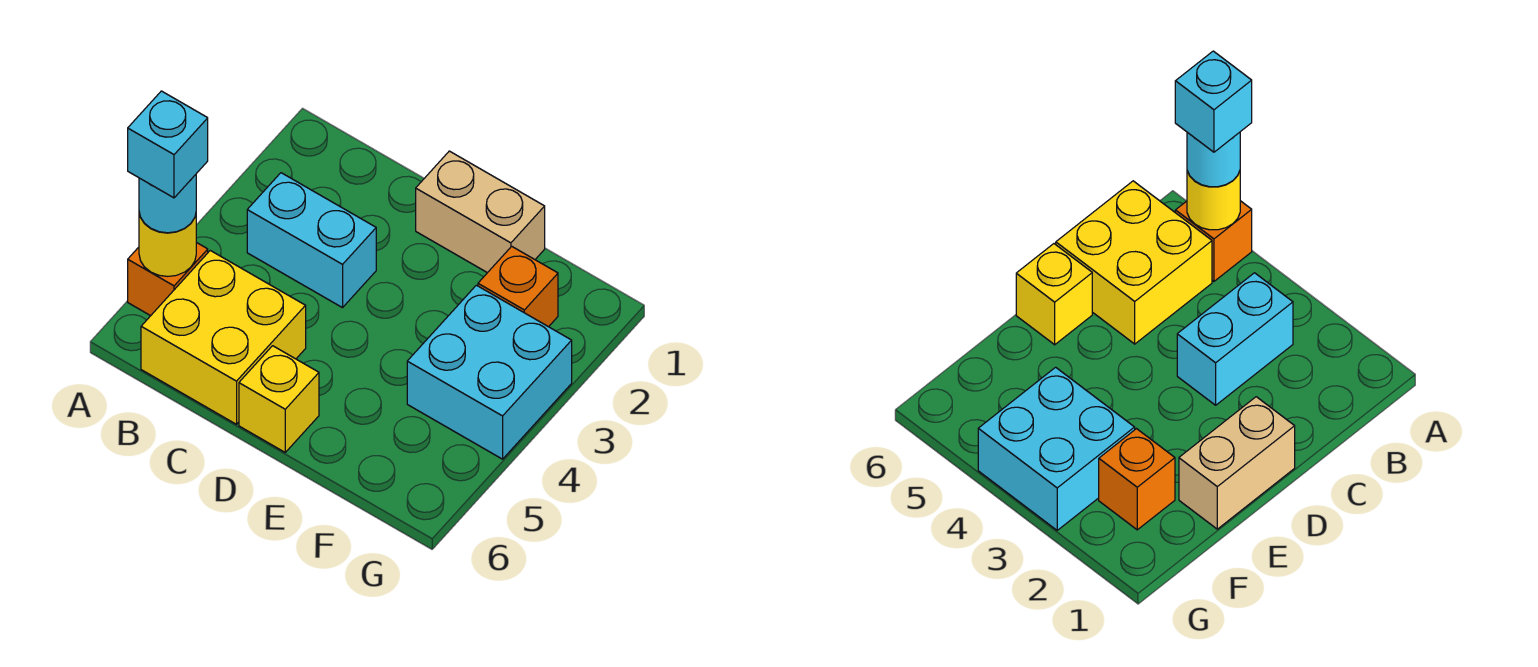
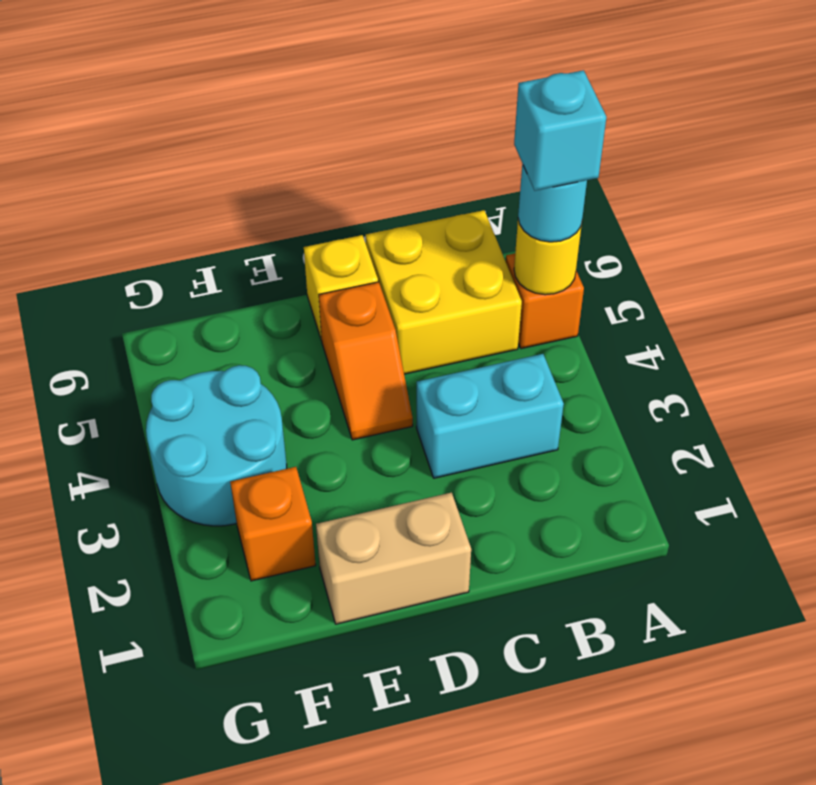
none -> orange 1x2 slope [319,282,413,440]
cyan 2x2 brick [407,285,572,459] -> cyan 2x2 round brick [146,365,287,526]

